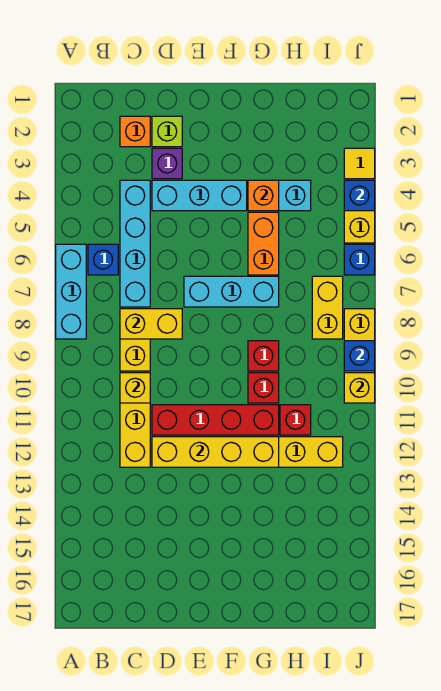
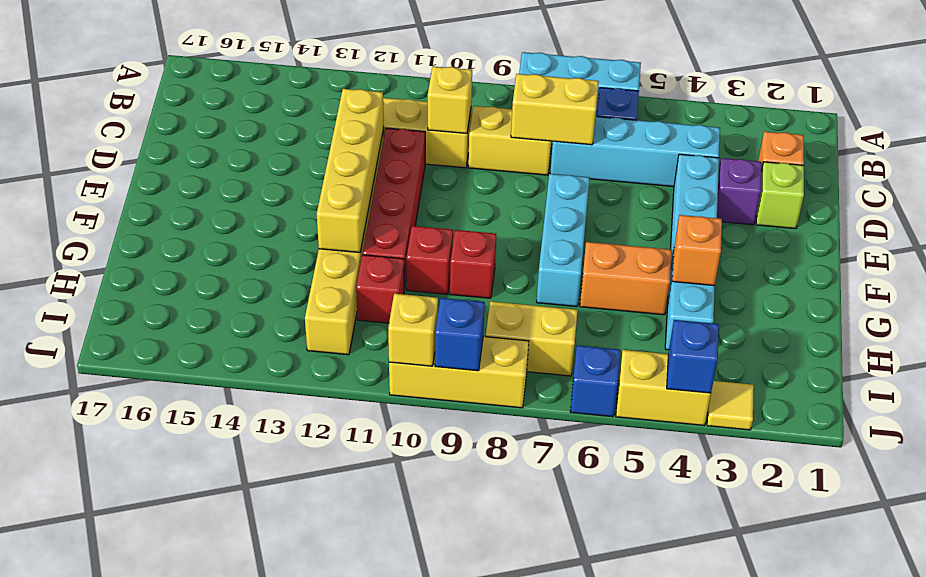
yellow 1x2 brick [120,309,182,339] -> yellow 1x2 brick turned to [511,74,599,145]

